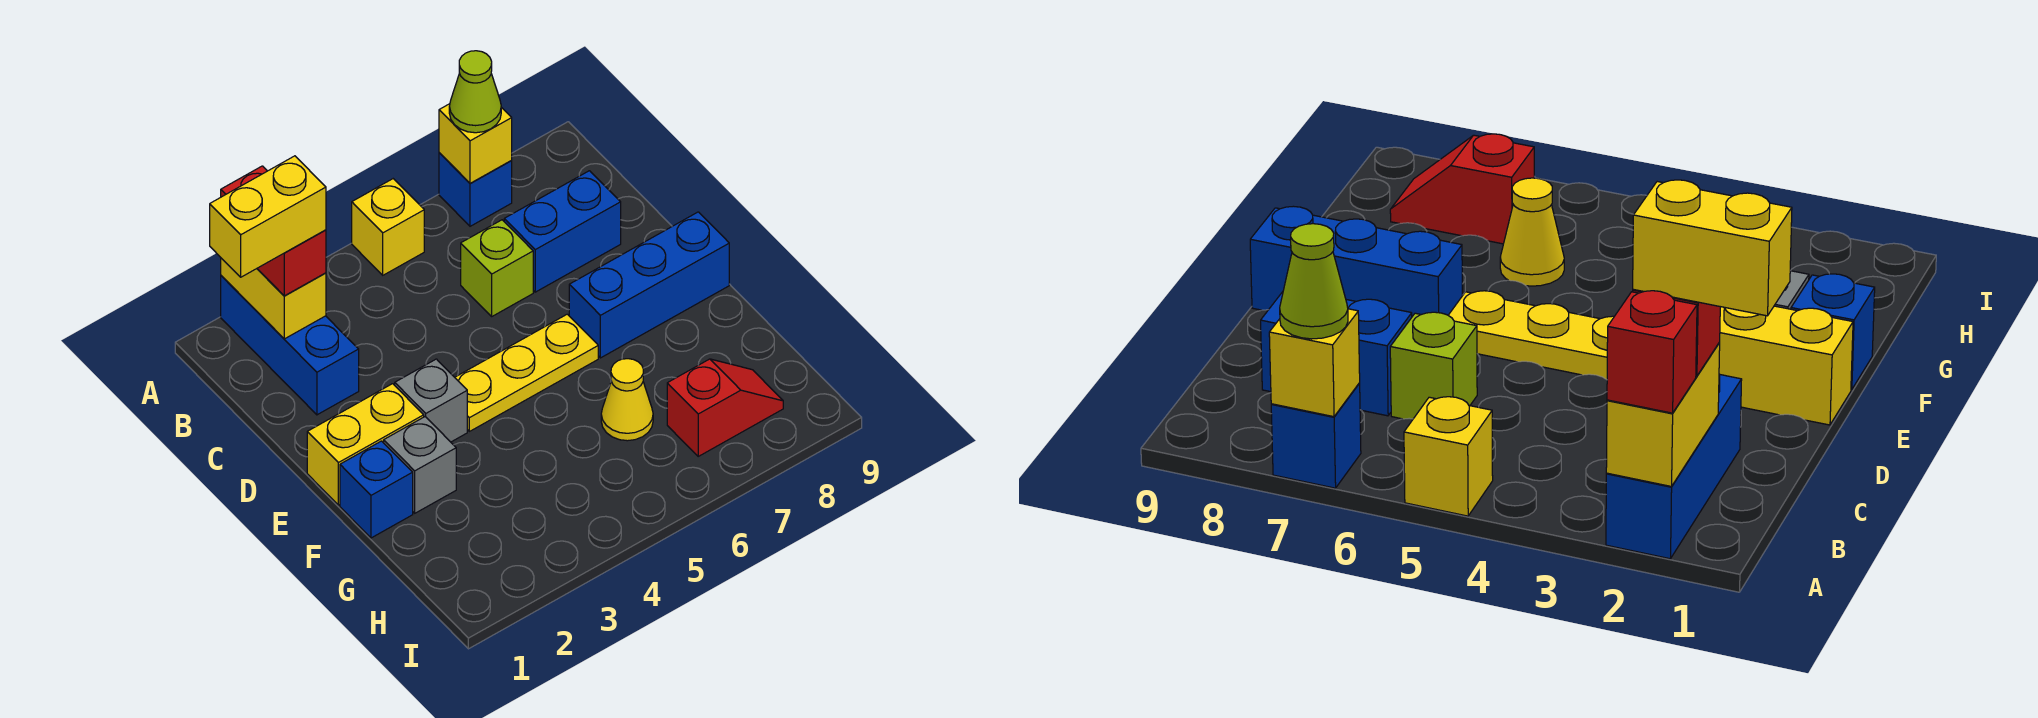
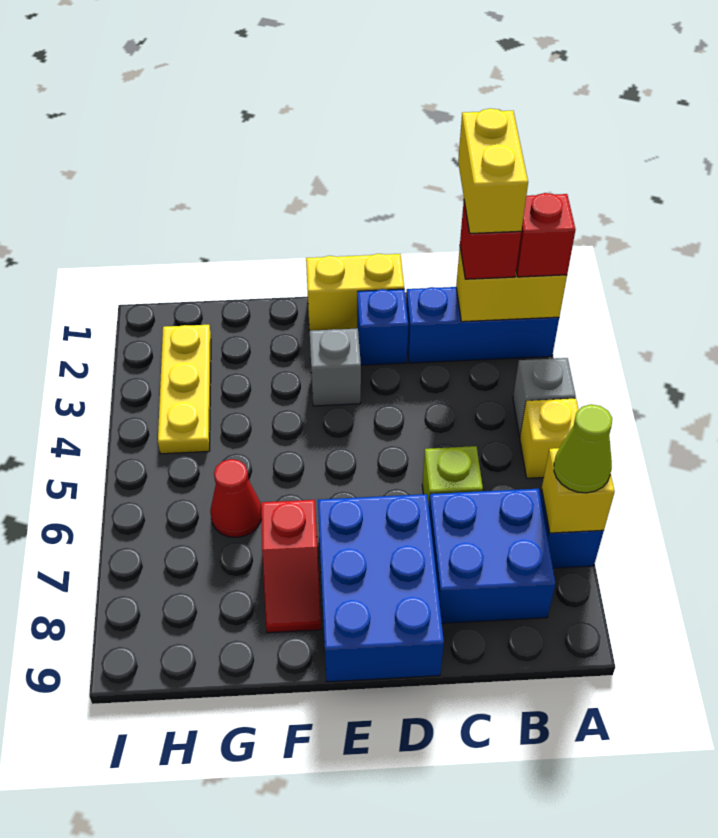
blue 1x2 brick [504,171,621,292] -> blue 2x2 brick [429,489,556,623]
yellow 1x2 brick [307,384,424,505] -> yellow 1x2 brick turned to [306,254,404,331]
yellow 1x3 plate [455,314,598,431] -> yellow 1x3 plate moved to [158,325,211,454]
blue 1x3 brick [569,212,729,358] -> blue 2x3 brick [318,494,444,682]
blue 1x1 brick [340,441,413,538] -> blue 1x1 brick moved to [357,289,408,365]
grey 1x1 brick [384,417,456,513] -> grey 1x1 brick moved to [513,358,576,436]
yellow 1x1 cone [601,359,653,441] -> red 1x1 cone [210,459,262,537]
red 1x2 slope [667,359,783,456] -> red 1x2 slope moved to [261,500,321,633]

